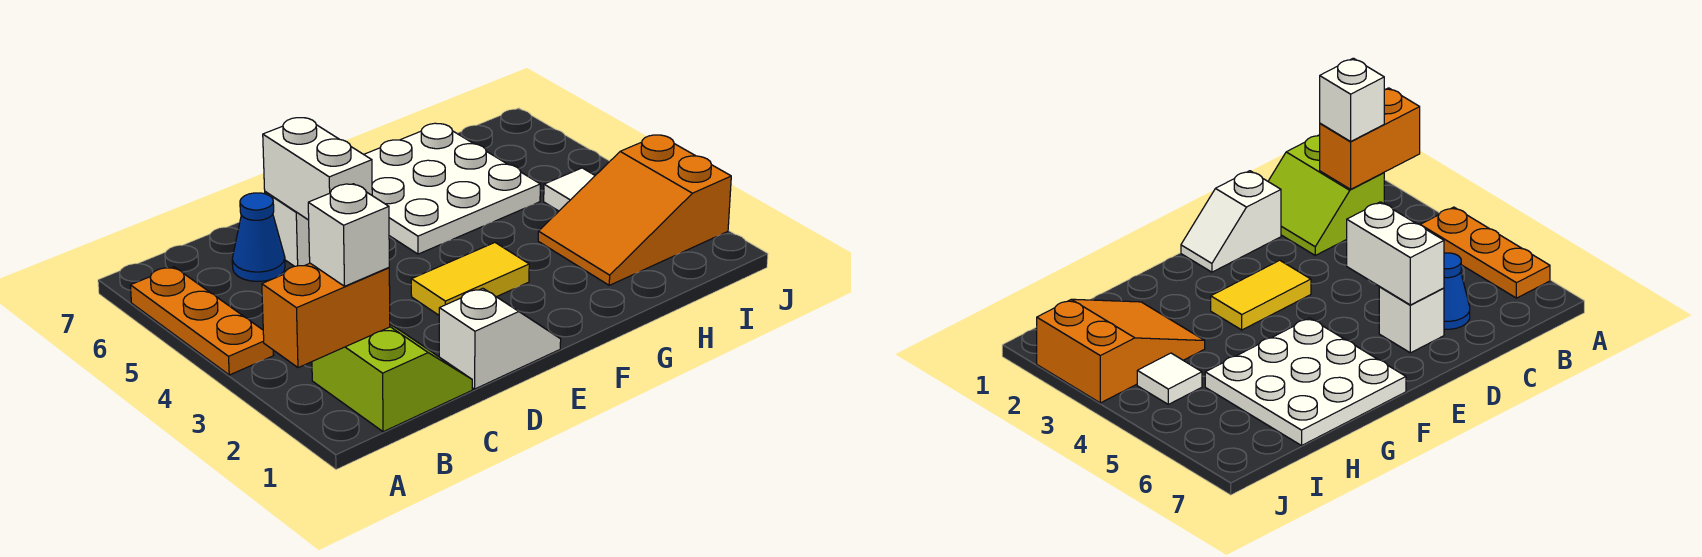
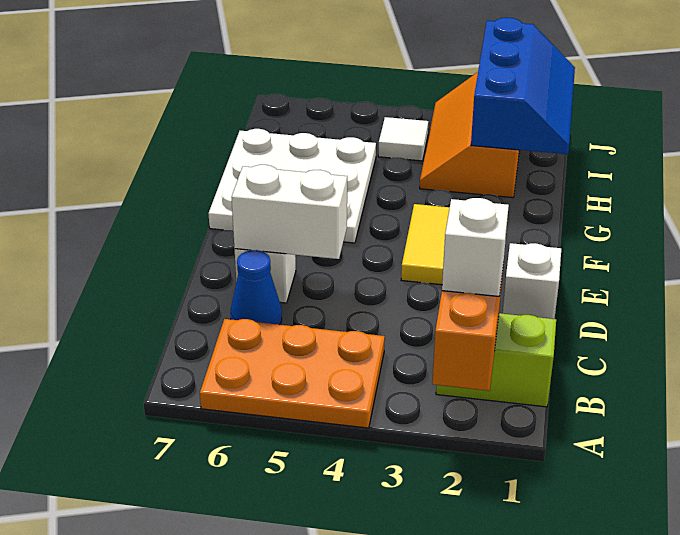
orange 1x3 plate [130,267,274,375] -> orange 2x3 plate [200,319,385,428]
none -> blue 2x3 slope [471,18,575,154]
orange 2x3 slope [538,135,731,285] -> orange 2x3 slope turned to [420,72,519,198]

